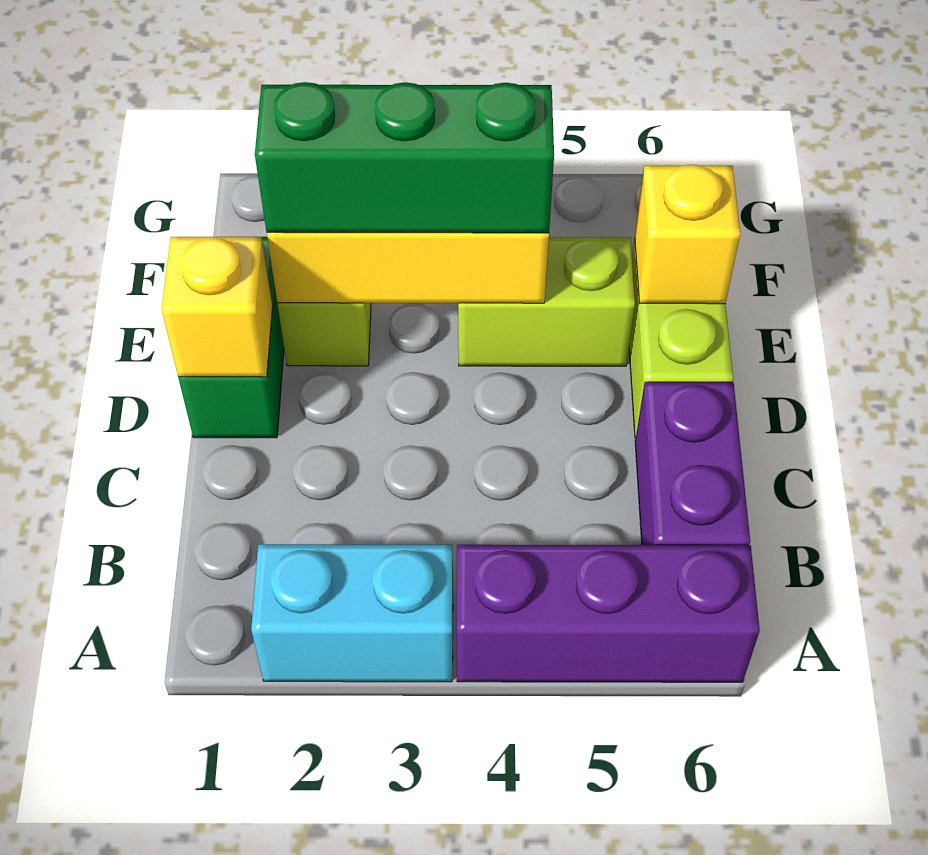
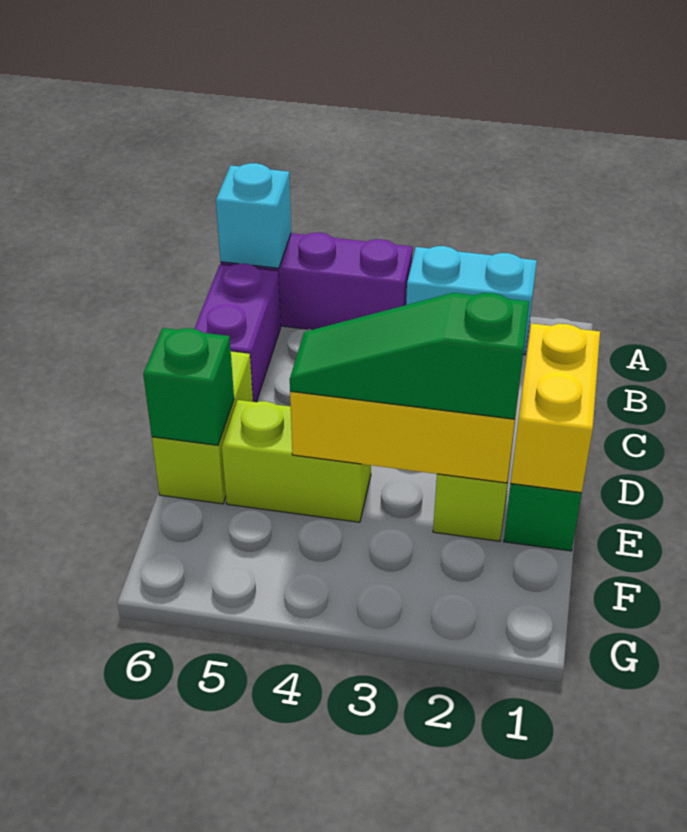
none -> cyan 1x1 brick [216,163,291,268]
yellow 1x1 brick [161,237,273,377] -> yellow 1x2 brick [511,323,600,493]
green 1x3 brick [255,82,554,233] -> green 1x3 slope [290,293,529,419]
yellow 1x1 brick [635,165,740,304] -> green 1x1 brick [143,328,234,445]

